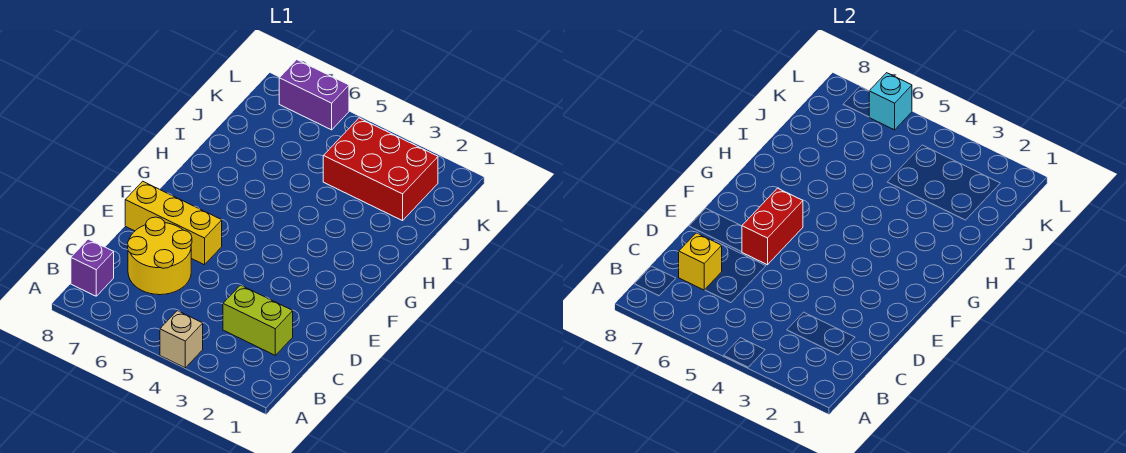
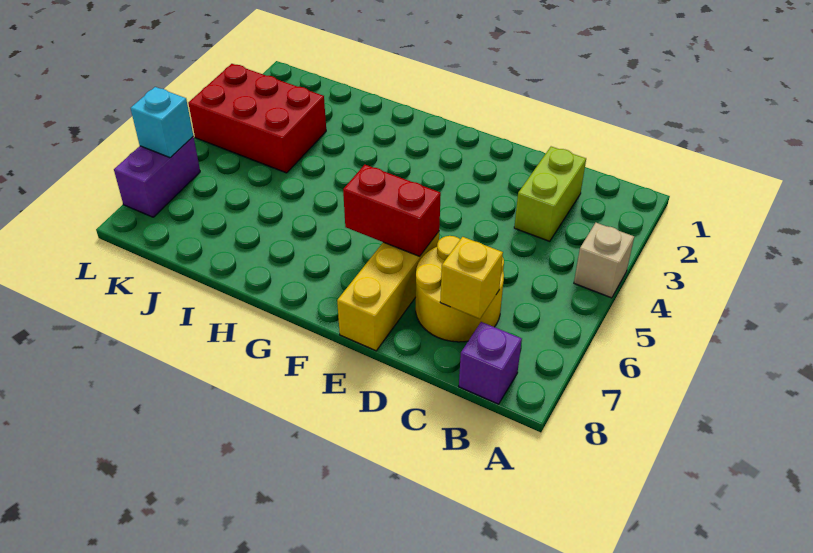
red 2x3 brick [323,118,438,221] -> red 2x3 brick turned to [188,64,326,173]

